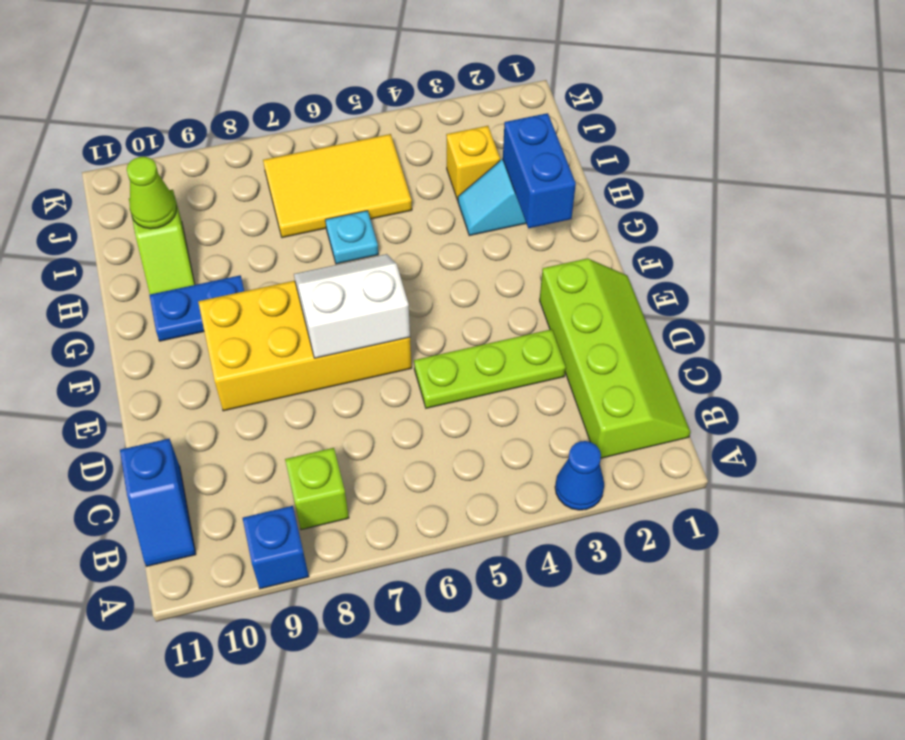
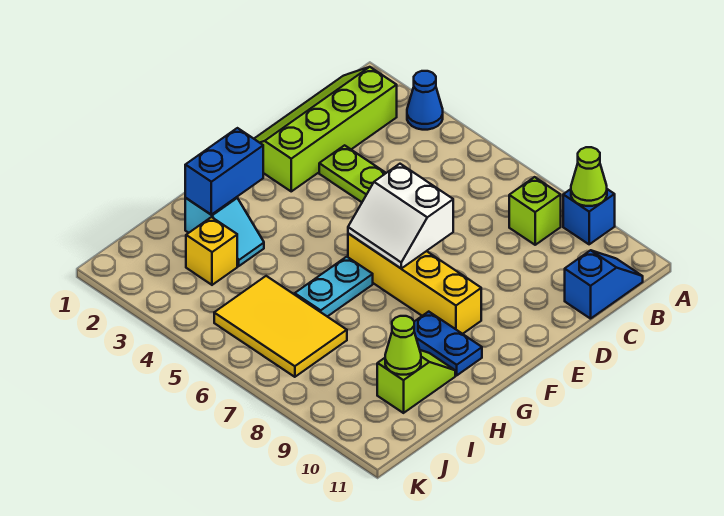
none -> lime 1x1 cone [571,147,607,206]
yellow 2x4 brick [198,281,412,411] -> yellow 1x4 brick [348,234,481,334]
cyan 1x1 plate [325,211,378,264] -> cyan 1x2 plate [295,257,373,317]

